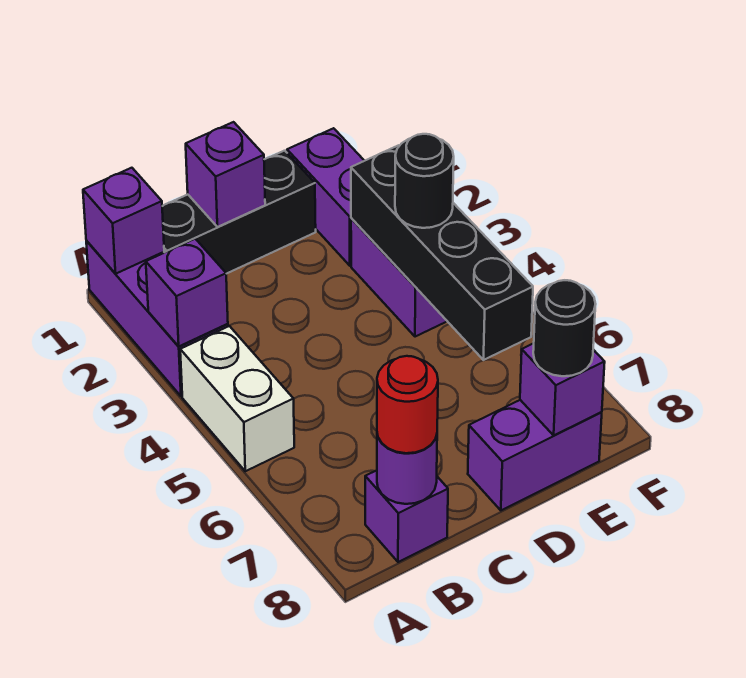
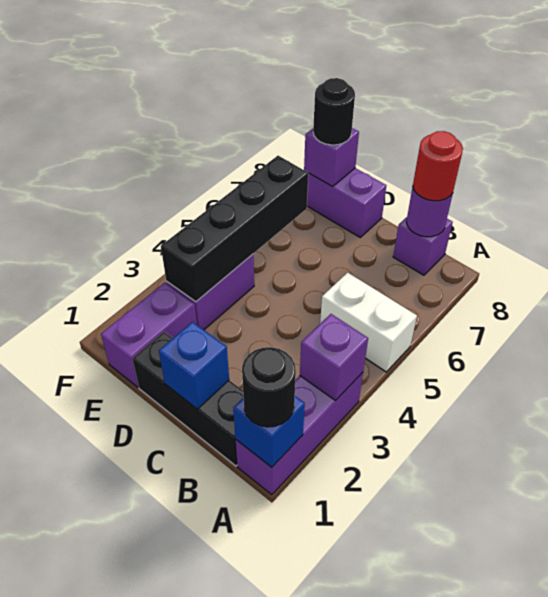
purple 1x1 brick [83,168,164,274] -> blue 1x1 brick [233,396,305,467]
white 1x2 brick [180,326,294,471] -> white 1x2 brick turned to [320,272,417,372]
purple 1x1 brick [186,122,265,227] -> blue 1x1 brick [159,322,229,409]
black 1x1 round brick [395,134,454,228] -> black 1x1 round brick moved to [242,347,296,427]

